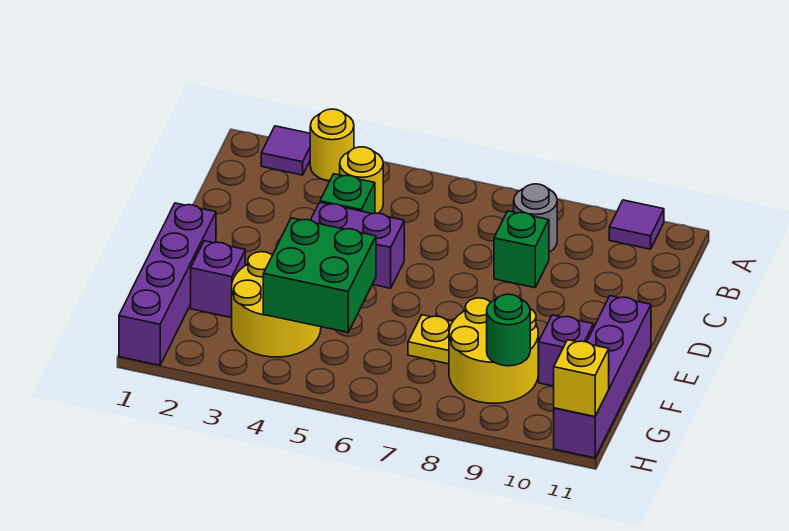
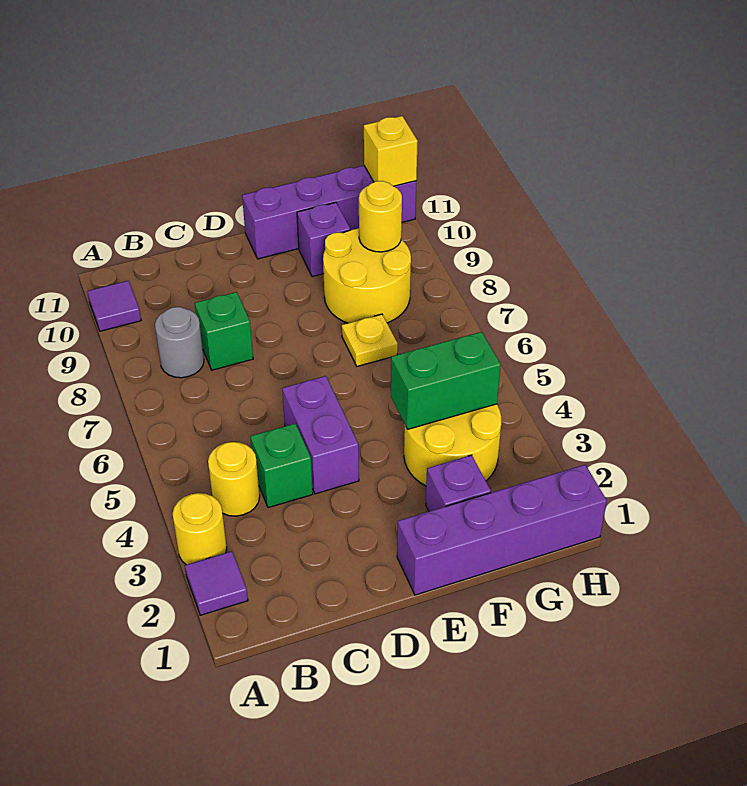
green 2x2 brick [263,218,376,332] -> green 1x2 brick [391,332,501,429]
green 1x1 round brick [487,294,530,366] -> yellow 1x1 round brick [359,181,402,252]

